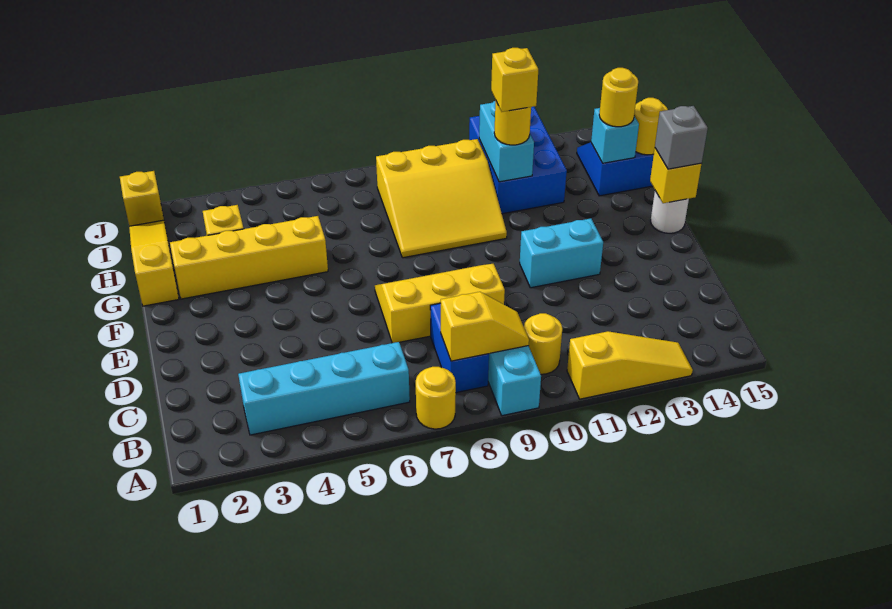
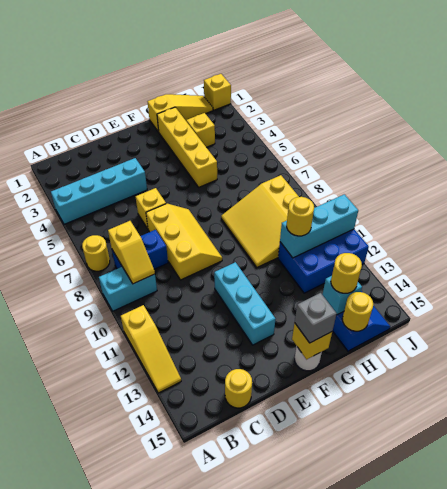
cyan 1x4 brick [238,342,410,435] -> cyan 1x4 brick turned to [51,158,147,224]
yellow 1x1 round brick [524,313,562,374] -> yellow 1x1 round brick moved to [225,369,252,408]
cyan 1x2 brick [520,218,603,288] -> cyan 1x3 brick [214,262,275,345]
cyan 1x2 brick [479,101,534,182] -> cyan 1x3 brick [280,194,358,258]
yellow 1x1 brick [491,48,538,112] -> yellow 1x1 brick moved to [136,188,166,229]

